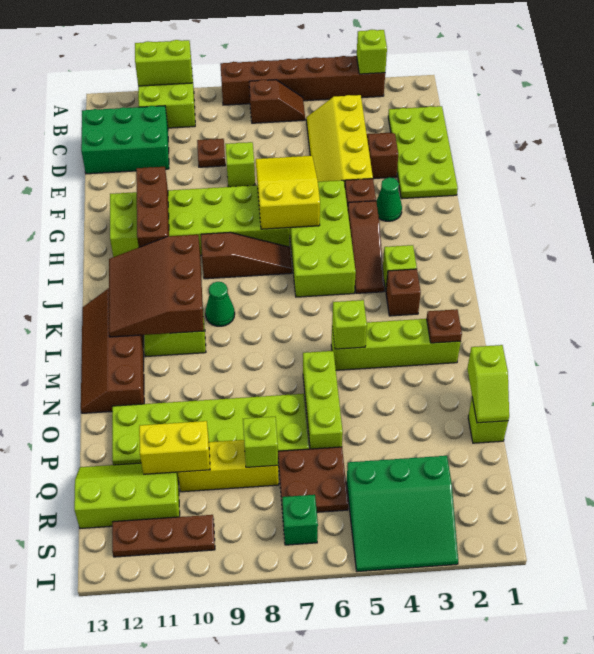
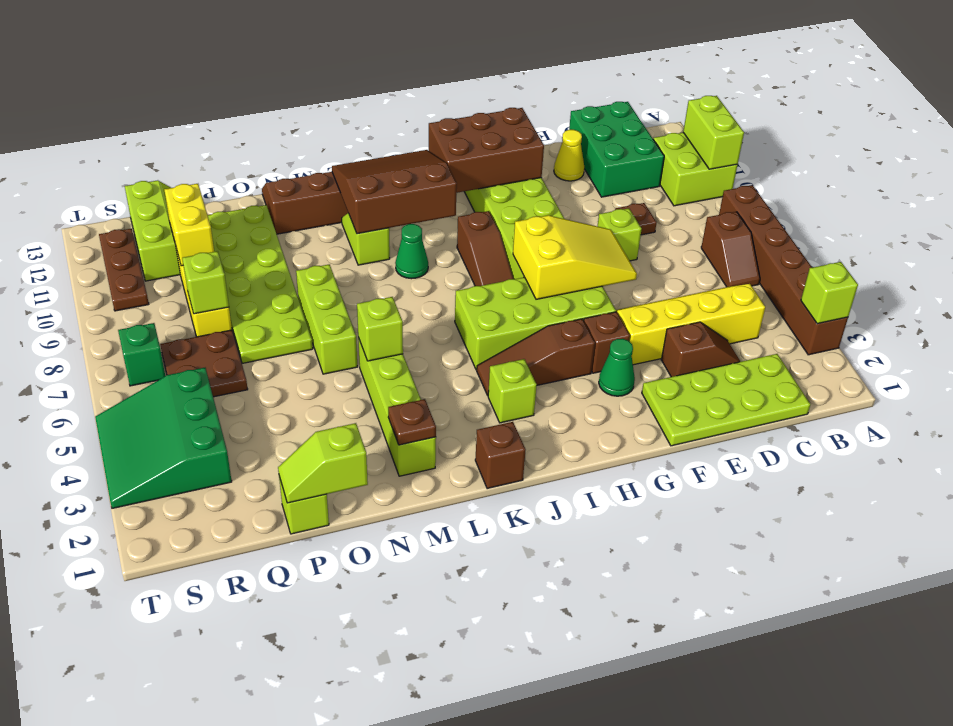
none -> yellow 1x1 cone [554,130,584,181]
brown 1x3 brick [136,167,169,247] -> brown 2x3 brick [429,108,544,193]
brown 1x1 brick [386,269,421,316] -> brown 1x1 brick moved to [475,422,526,489]
lime 1x3 brick [303,351,343,449] -> lime 1x3 brick turned to [296,264,357,374]

